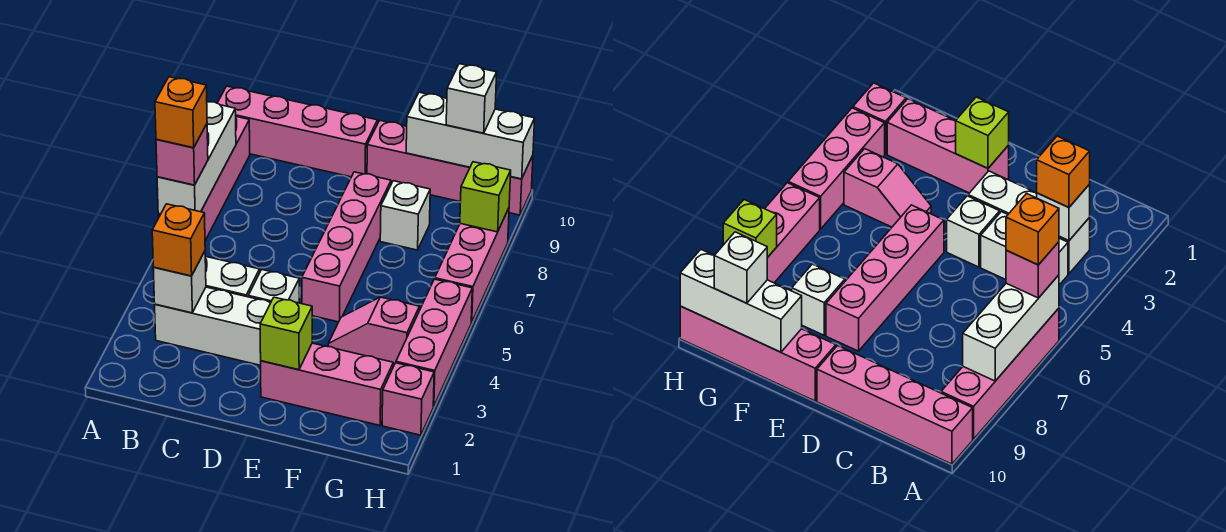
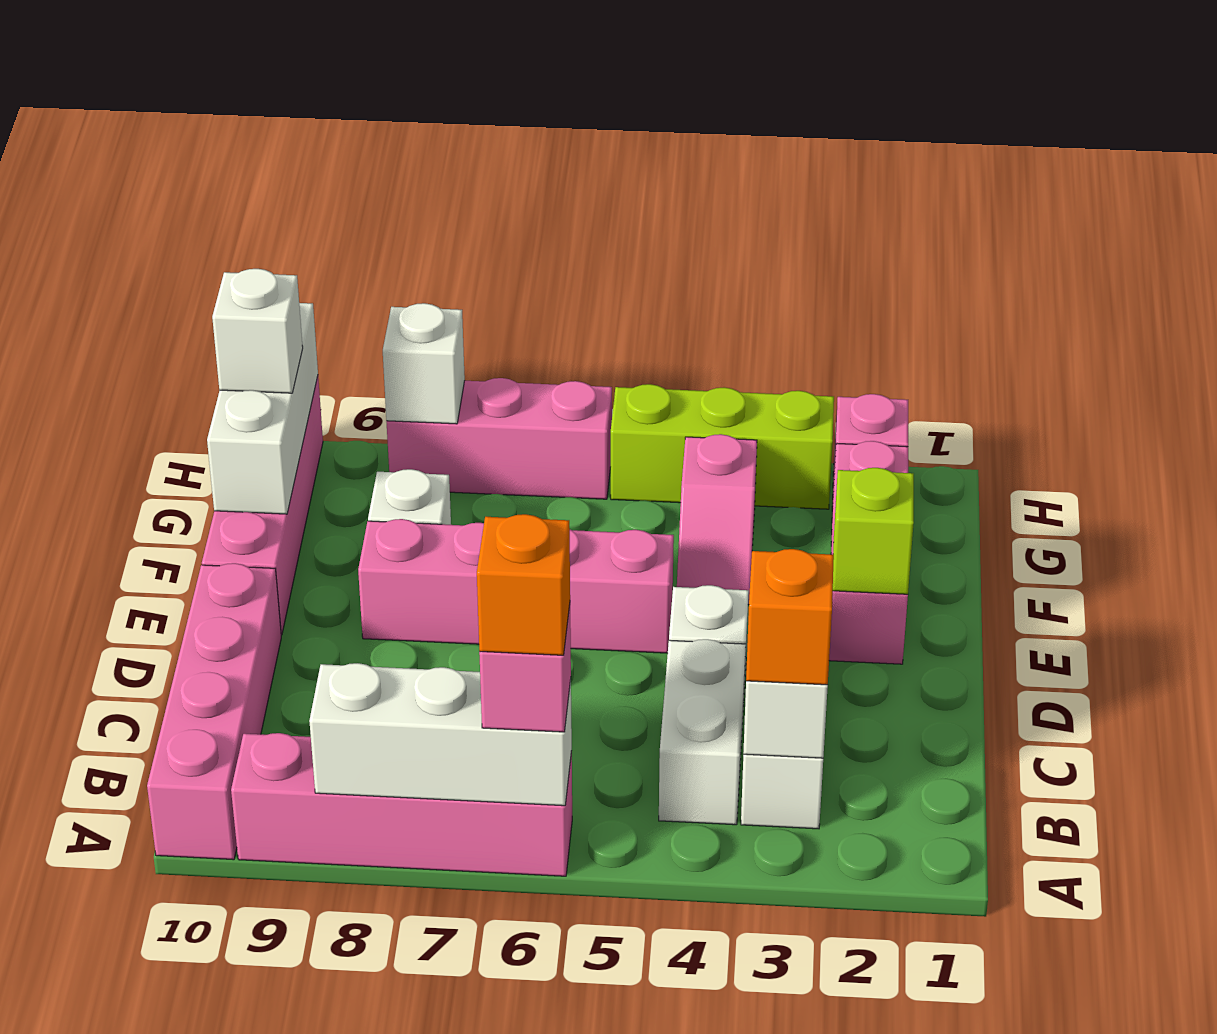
pink 1x3 brick [396,279,472,407] -> lime 1x3 brick [611,384,834,509]
lime 1x1 brick [460,162,511,232] -> white 1x1 brick [383,303,465,424]

